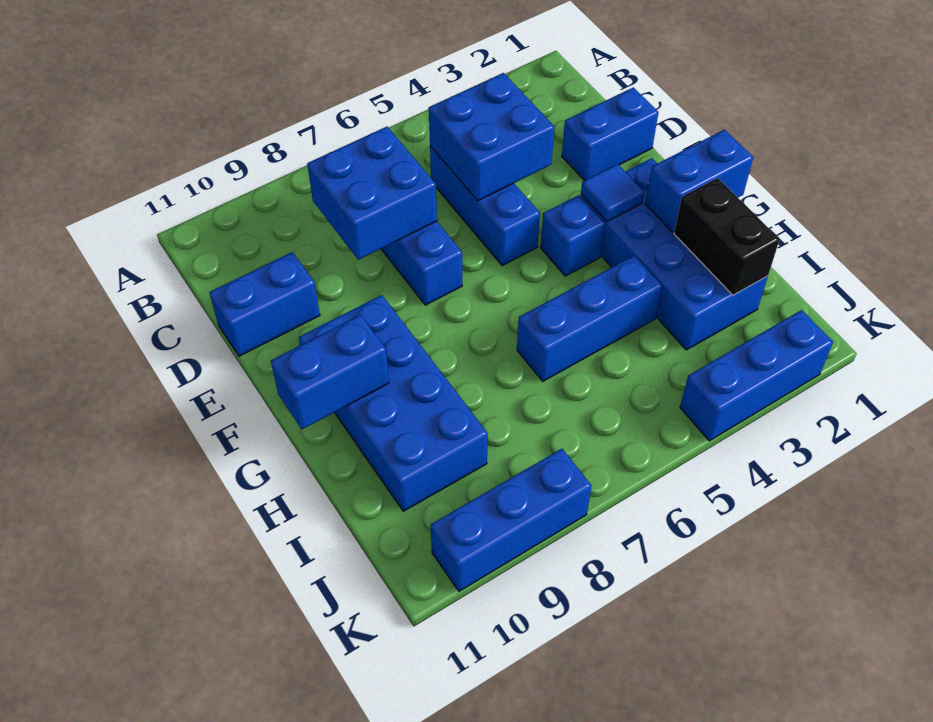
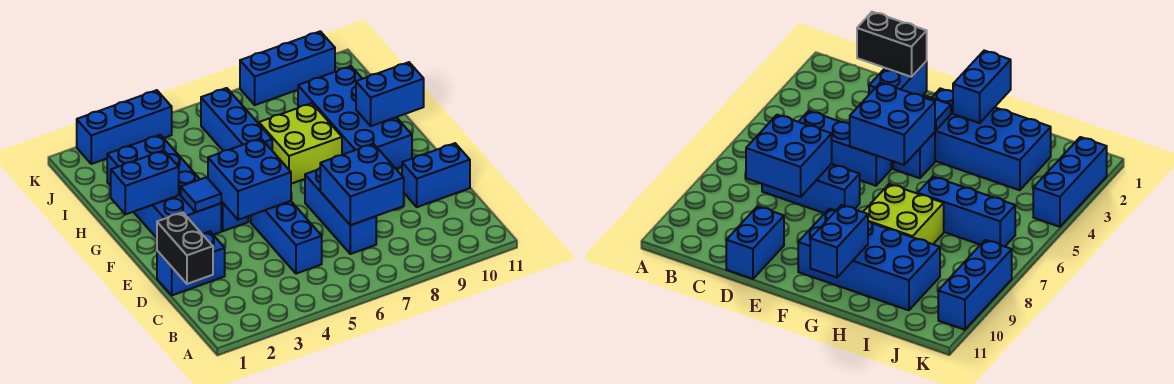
blue 2x2 brick [429,73,554,201] -> blue 2x2 brick moved to [208,138,291,220]
none -> lime 2x2 brick [259,103,342,184]
black 1x2 brick [674,178,780,295] -> black 1x2 brick moved to [157,212,213,284]
blue 1x3 brick [517,255,662,381] -> blue 1x3 brick turned to [201,88,272,151]

